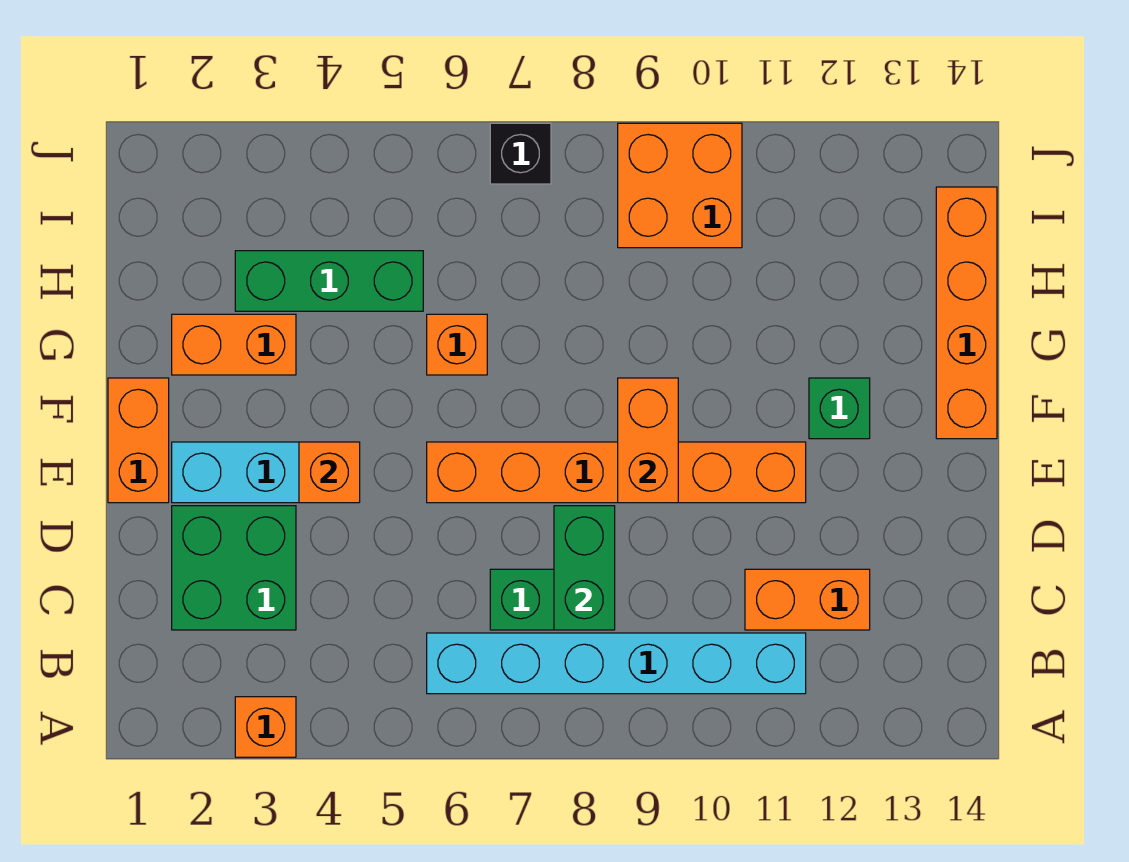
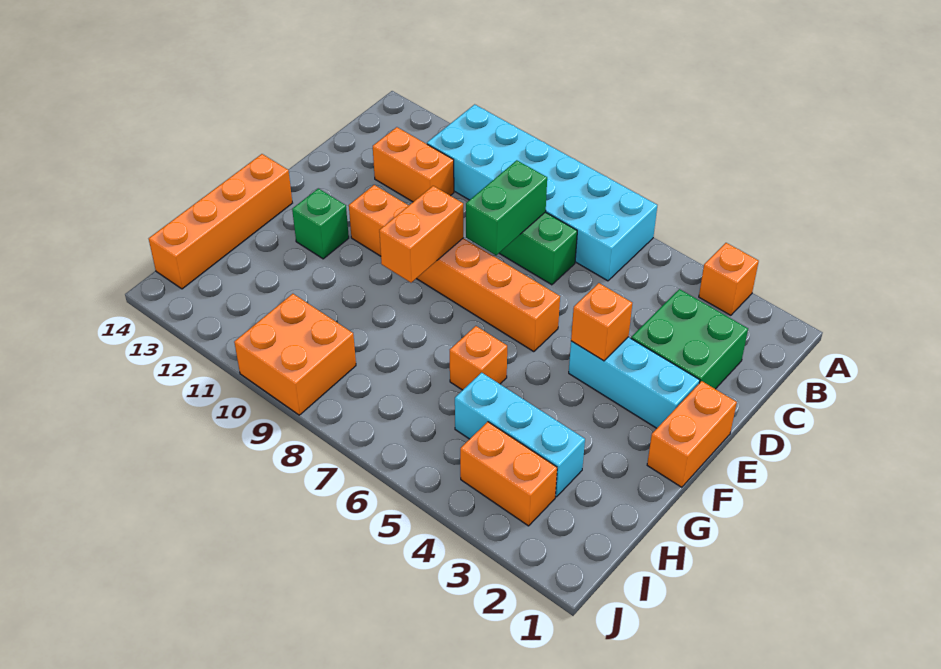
cyan 1x6 brick [427,633,806,694] -> cyan 2x6 brick [427,104,657,281]
orange 1x2 brick [172,314,296,375] -> orange 1x2 brick moved to [460,422,557,526]
green 1x3 brick [235,251,423,311] -> cyan 1x3 brick [455,373,585,497]
black 1x1 brick [490,123,551,184] -> none

